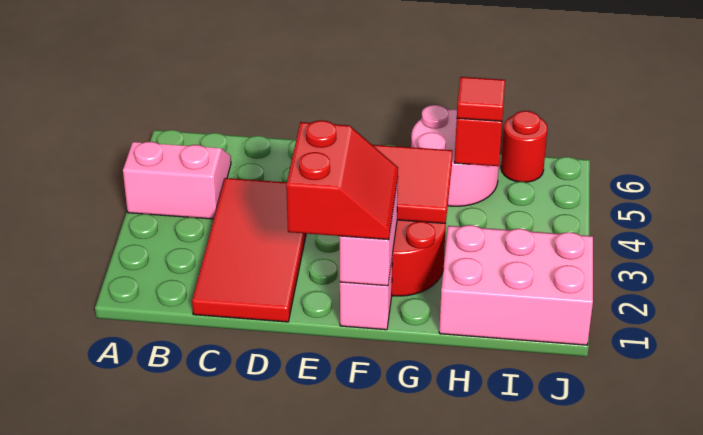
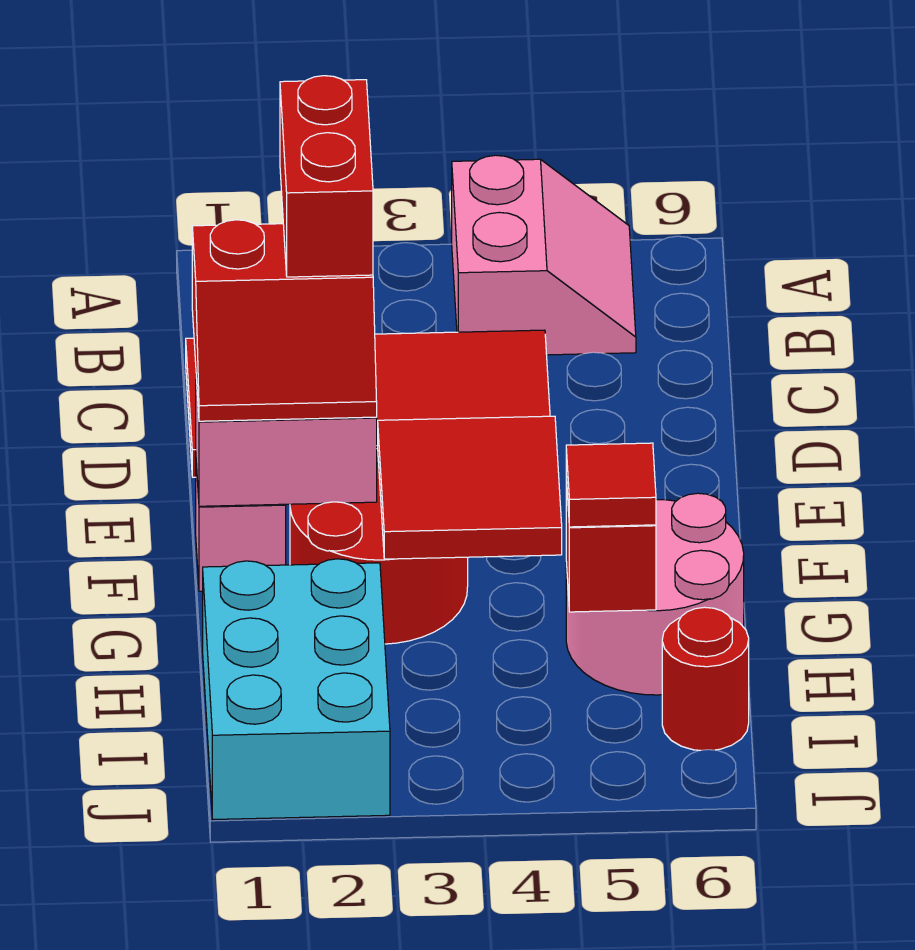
none -> red 1x2 brick [280,76,373,277]
pink 2x3 brick [439,225,593,345] -> cyan 2x3 brick [203,559,390,819]

